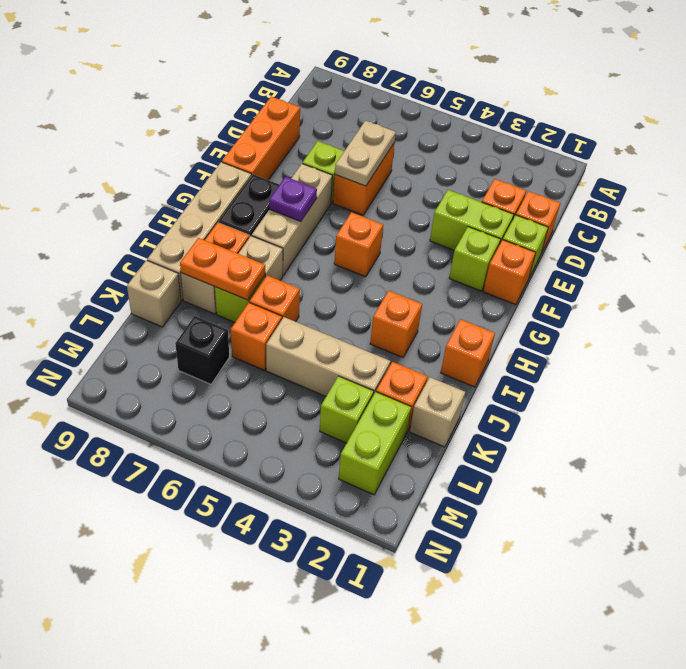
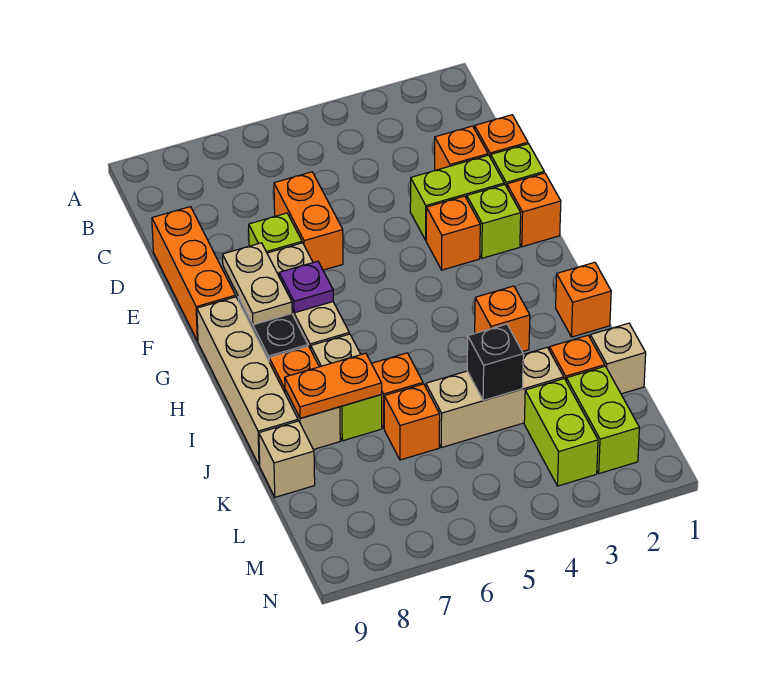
tan 1x2 plate [335,121,396,186] -> tan 1x2 plate moved to [223,243,292,325]
orange 1x1 brick [334,212,383,277] -> orange 1x1 brick moved to [426,196,480,270]
lime 1x1 brick [320,376,374,443] -> lime 1x2 brick [524,379,598,486]
black 1x1 brick [175,316,229,384] -> black 1x1 brick moved to [467,324,523,400]

